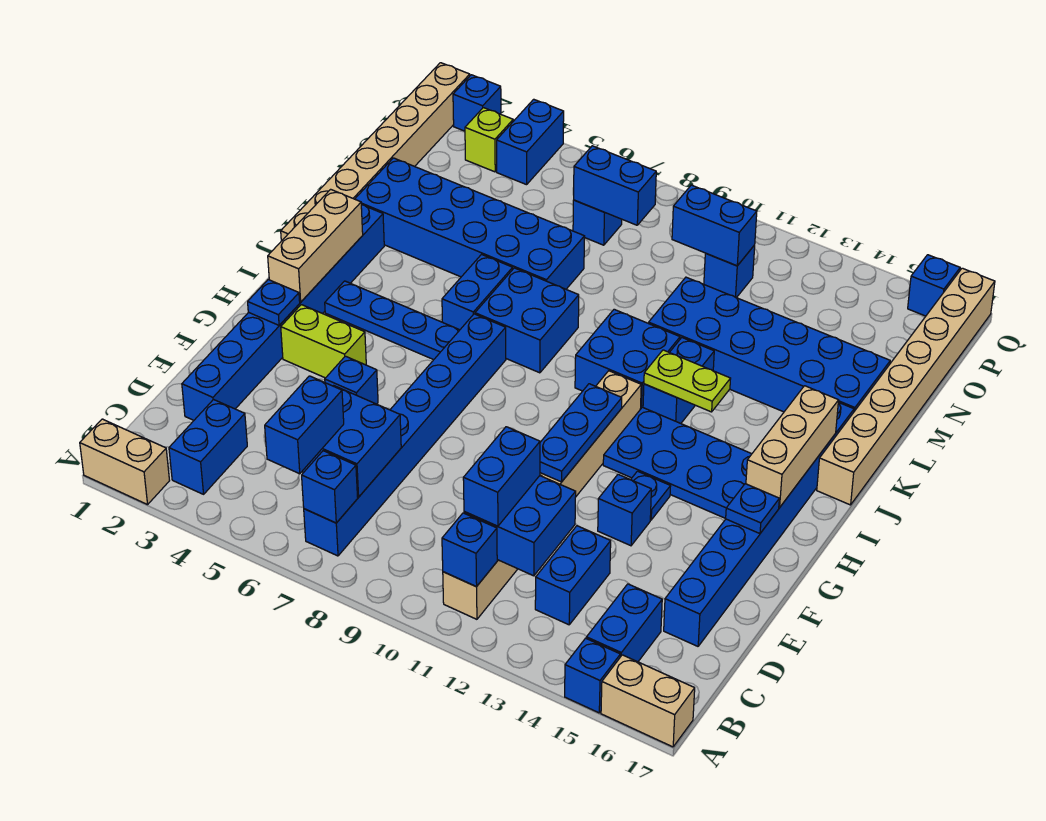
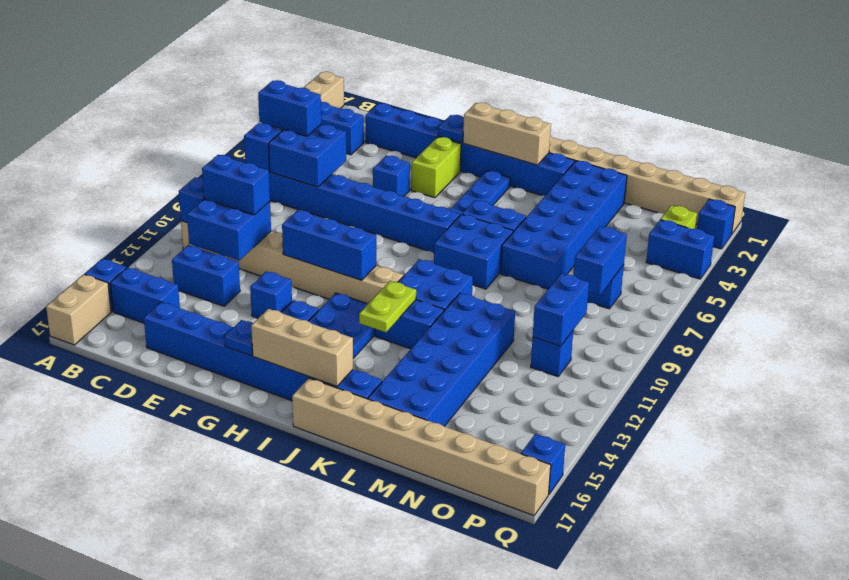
blue 1x3 plate [540,384,622,482] -> blue 1x3 brick [282,210,376,280]

